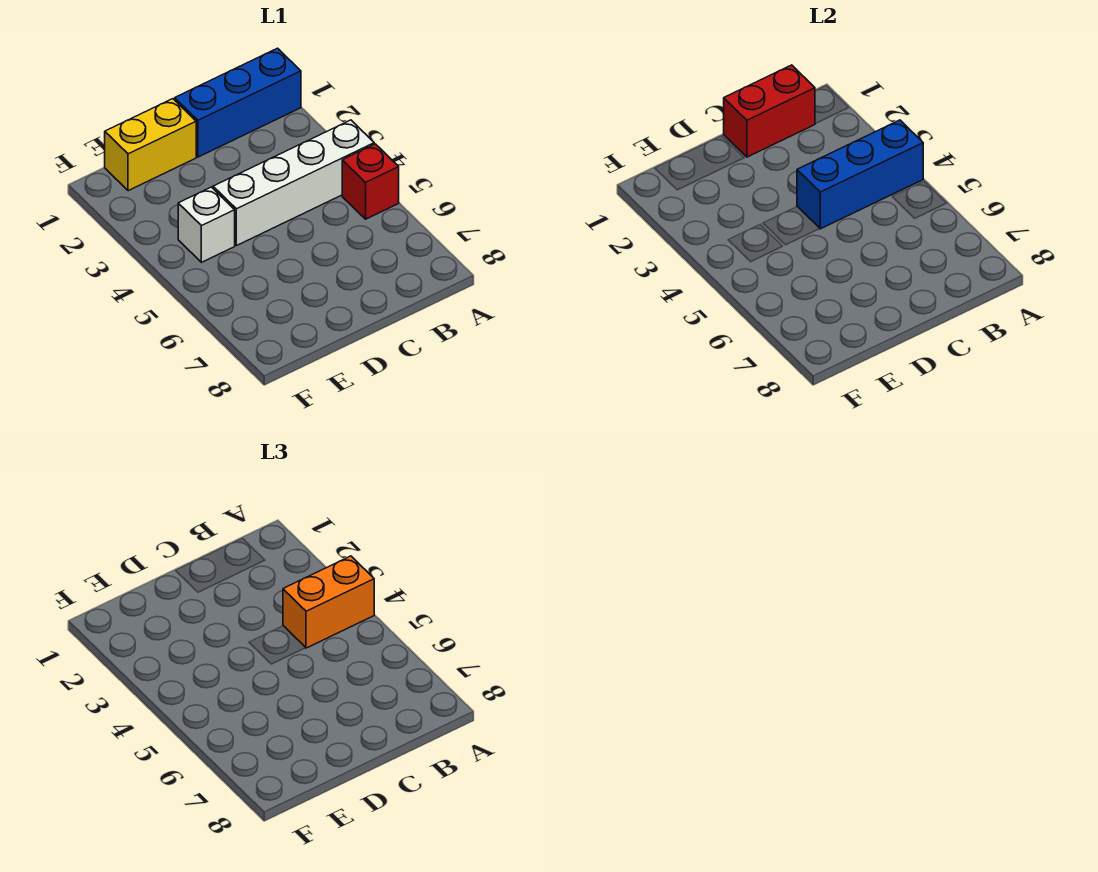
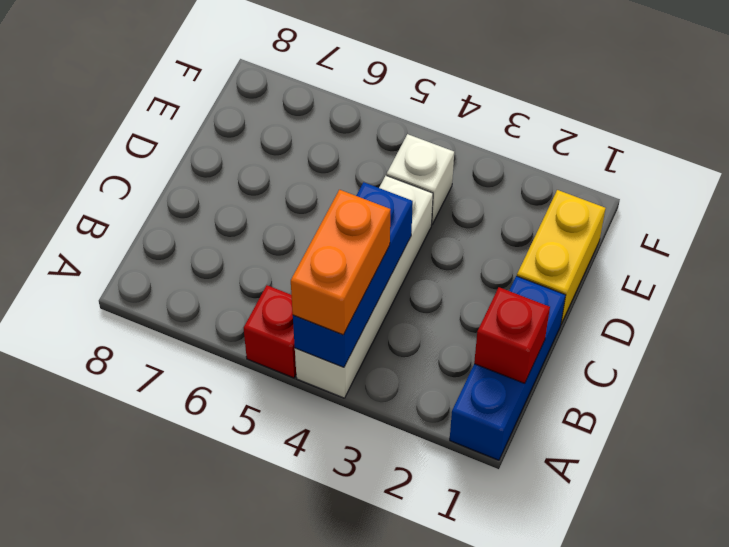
red 1x2 brick [724,65,815,157] -> red 1x1 brick [474,287,550,383]

